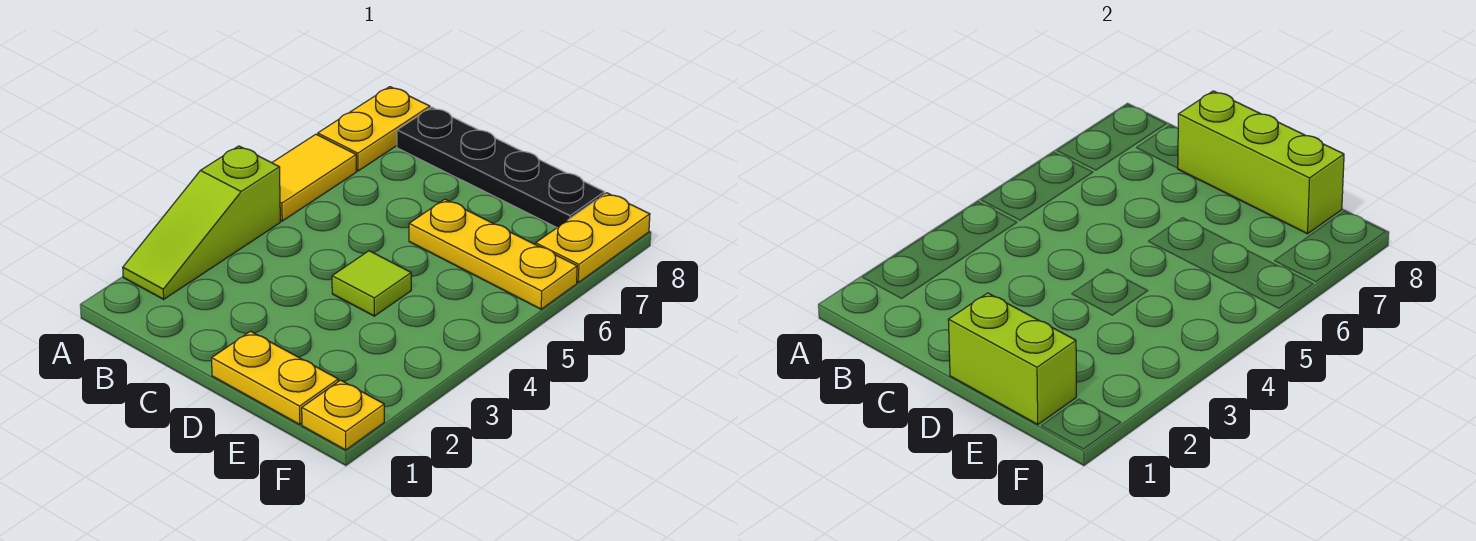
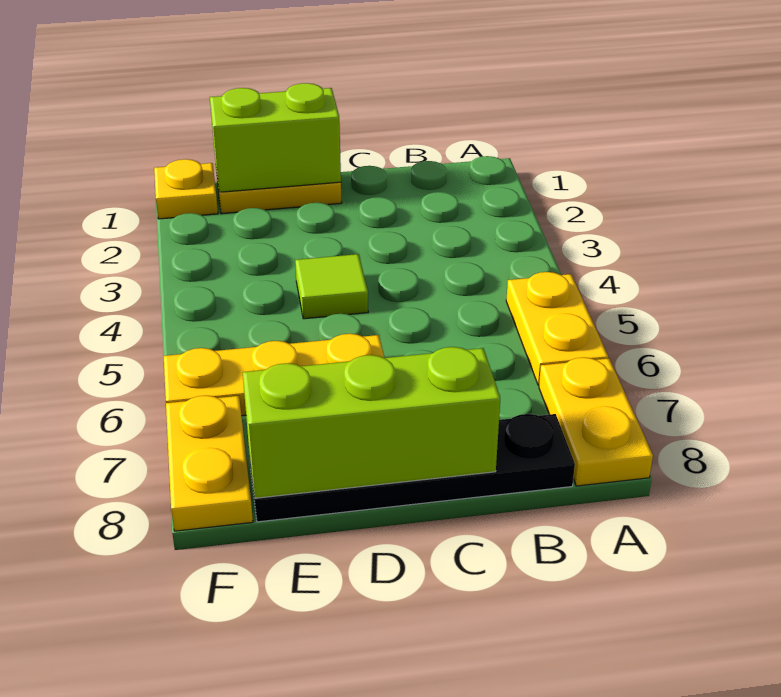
lime 1x3 slope [123,146,280,299] -> none
yellow 1x2 tile [272,134,356,221] -> yellow 1x2 plate [506,272,608,385]

